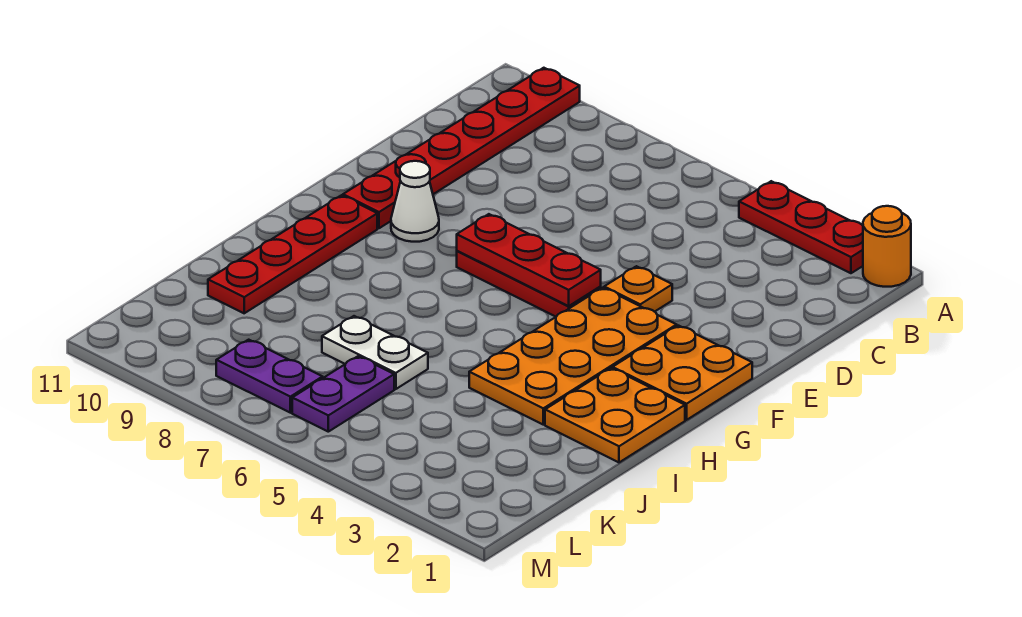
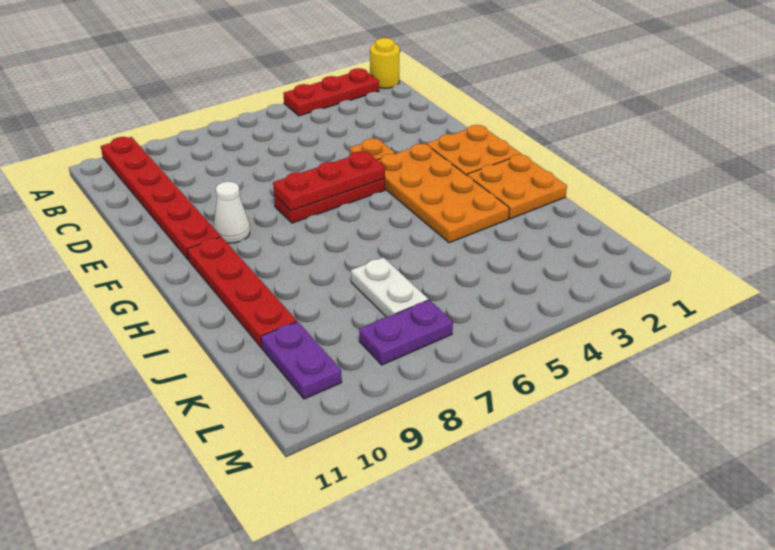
orange 1x1 round brick [863,206,911,287] -> yellow 1x1 round brick [370,38,400,88]
white 1x2 plate [322,316,428,389] -> white 1x2 plate turned to [351,258,428,317]
purple 1x2 plate [292,356,394,432] -> purple 1x2 plate moved to [261,322,342,399]

